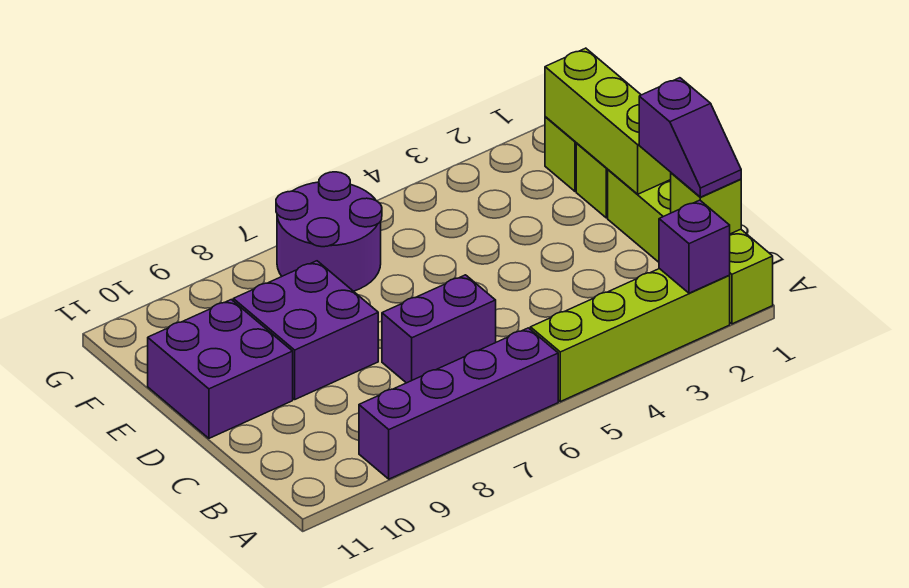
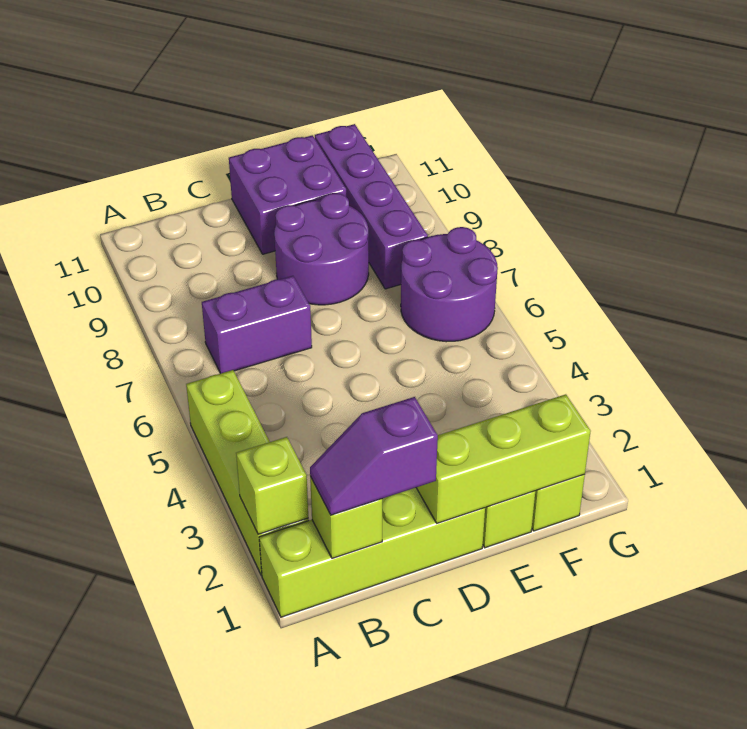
purple 1x1 brick [659,200,730,293] -> lime 1x1 brick [236,437,308,534]
purple 1x4 brick [359,328,558,479] -> purple 1x4 brick moved to [315,124,428,289]
purple 1x2 brick [382,275,496,383] -> purple 1x2 brick turned to [202,276,312,373]
purple 2x2 brick [233,261,378,399] -> purple 2x2 round brick [274,193,369,305]

